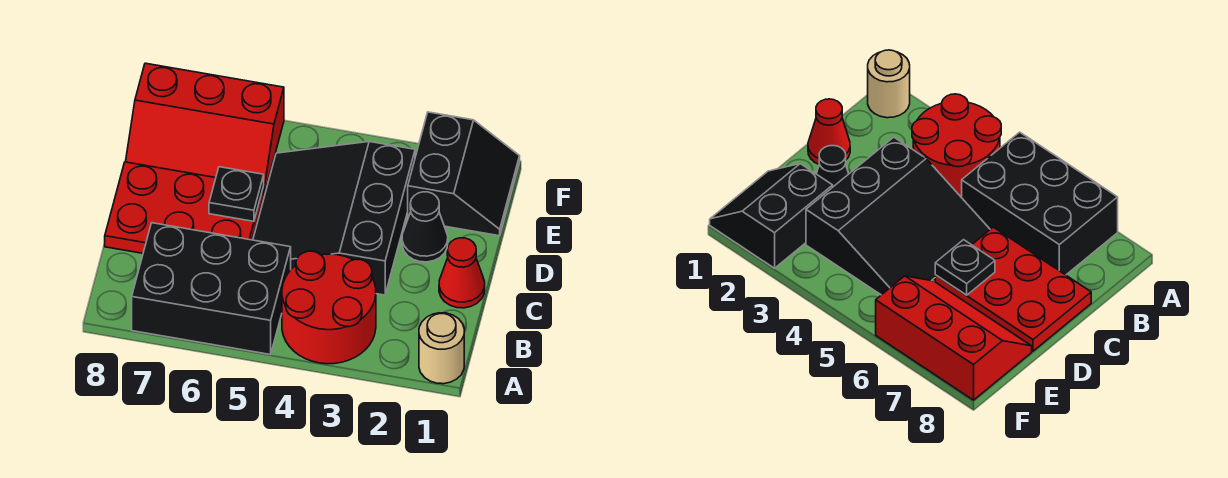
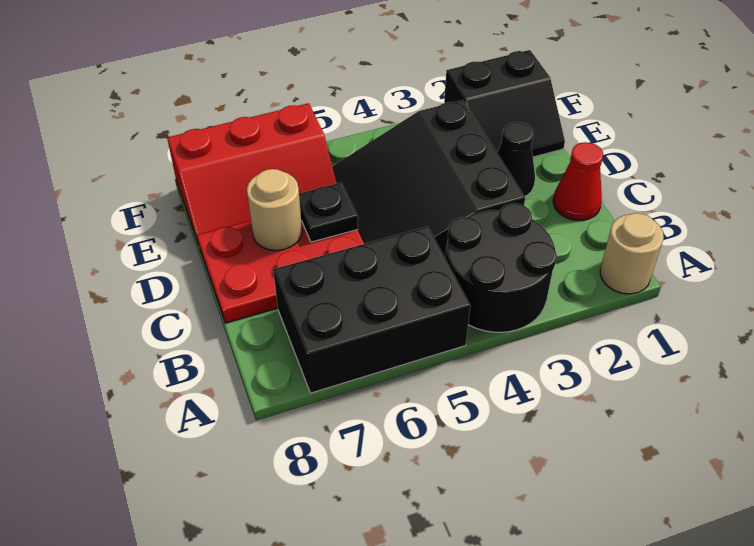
red 2x2 round brick [282,251,376,364] -> black 2x2 round brick [446,203,557,332]
none -> tan 1x1 round brick [247,169,302,251]
black 2x2 slope [408,112,520,236] -> black 2x2 slope turned to [444,50,565,157]

